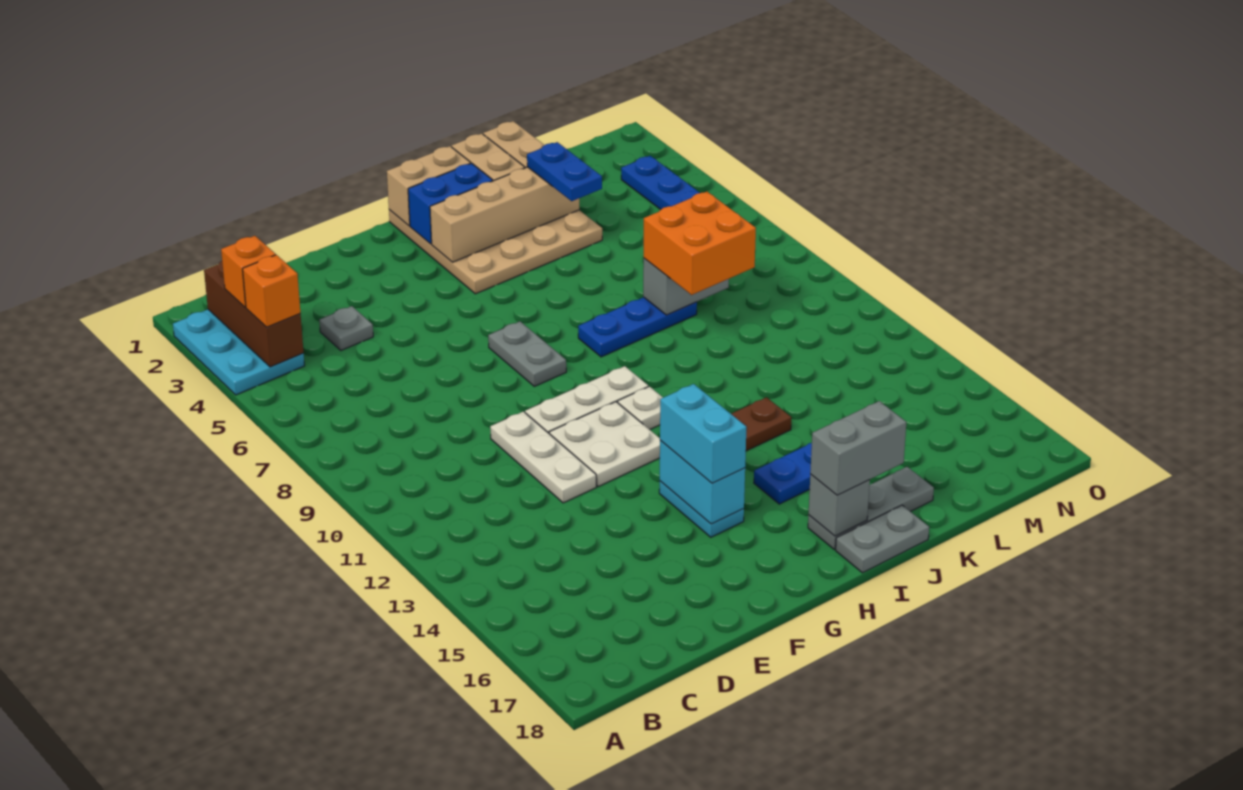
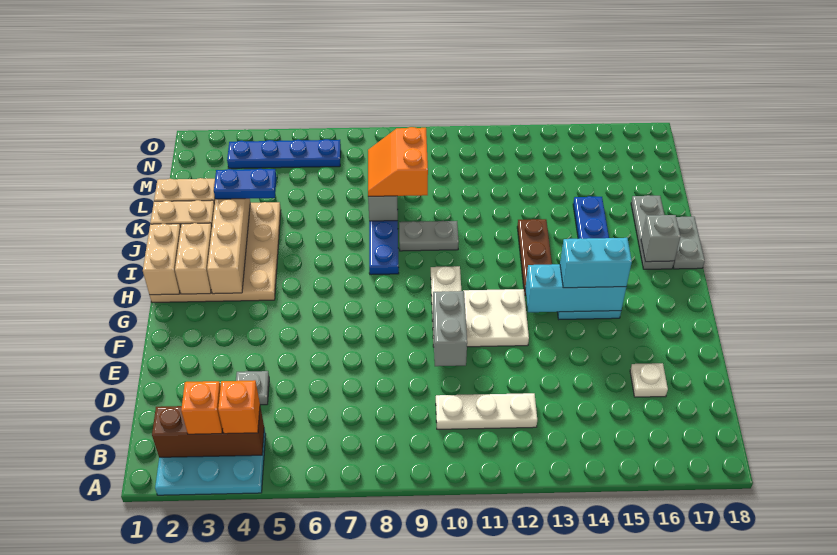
white 1x3 plate [490,411,596,503] -> white 1x3 plate moved to [436,393,537,429]
grey 1x2 plate [488,321,566,386] -> grey 1x2 plate moved to [399,221,459,251]
cyan 1x2 brick [660,440,745,524] -> cyan 1x3 brick [525,264,626,312]
blue 1x2 brick [408,163,493,244] -> tan 1x2 brick [175,223,212,294]
white 1x1 plate [618,387,663,430] -> white 1x1 plate moved to [630,363,668,397]
grey 1x2 brick [810,401,906,495] -> grey 1x2 brick moved to [433,291,467,366]
orange 2x2 brick [644,192,756,295] -> orange 2x2 slope [368,127,428,196]

